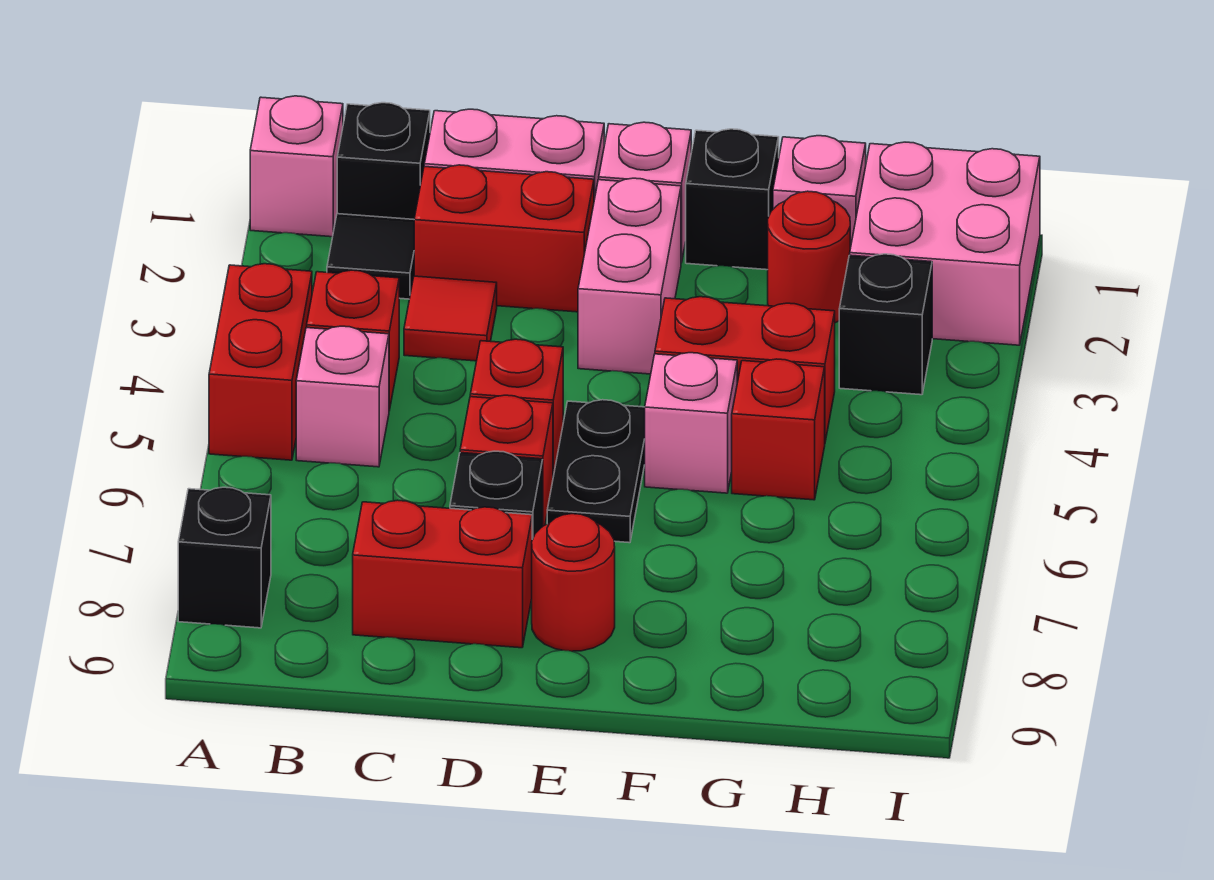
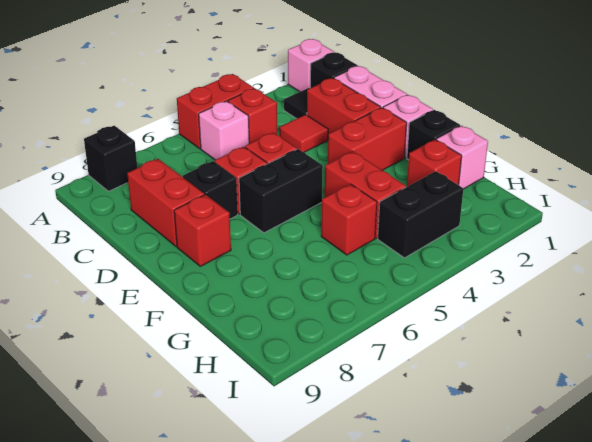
pink 1x2 brick [578,178,681,374] -> red 1x2 brick [328,108,407,170]
black 1x2 plate [547,400,645,543] -> black 1x2 brick [239,149,323,233]
red 1x1 round brick [532,514,615,651] -> red 1x1 brick [174,195,231,266]
pink 1x1 brick [645,353,737,493] -> none
red 1x1 round brick [768,191,850,323] -> red 1x1 brick [407,140,462,187]
pink 2x2 brick [850,142,1040,345] -> none
black 1x1 brick [839,254,932,395] -> black 1x2 brick [378,171,463,258]

